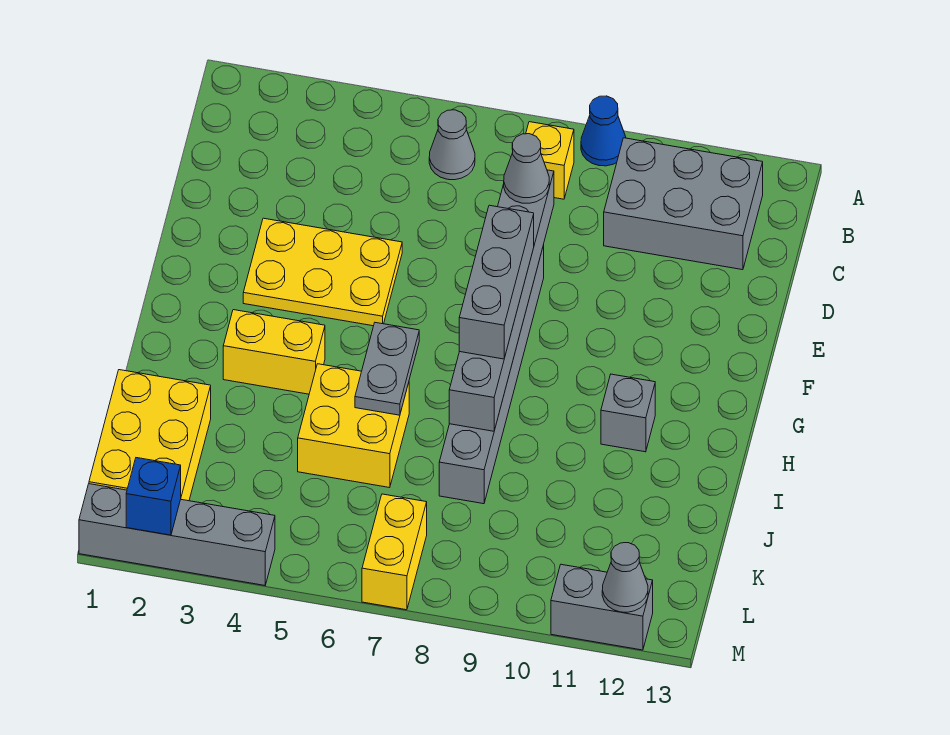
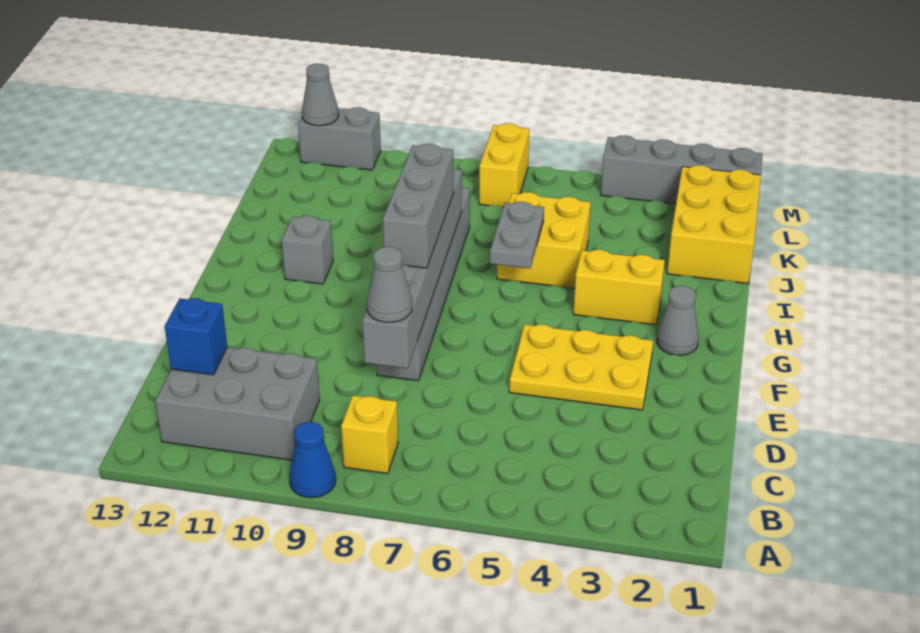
grey 1x1 cone [429,110,475,180] -> grey 1x1 cone moved to [657,286,699,355]
blue 1x1 brick [126,458,181,535] -> blue 1x1 brick moved to [165,298,227,375]

